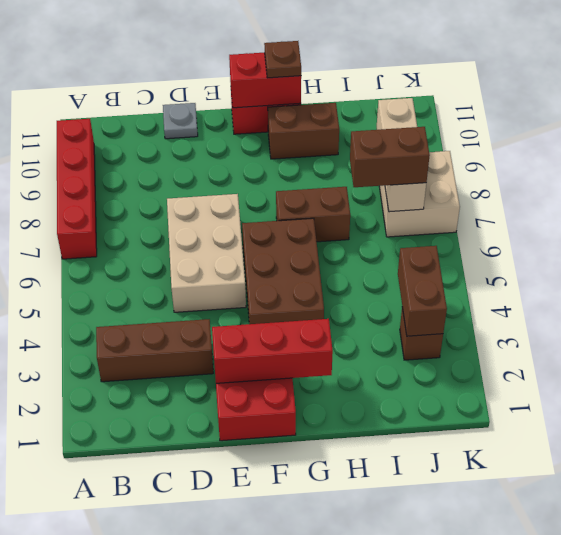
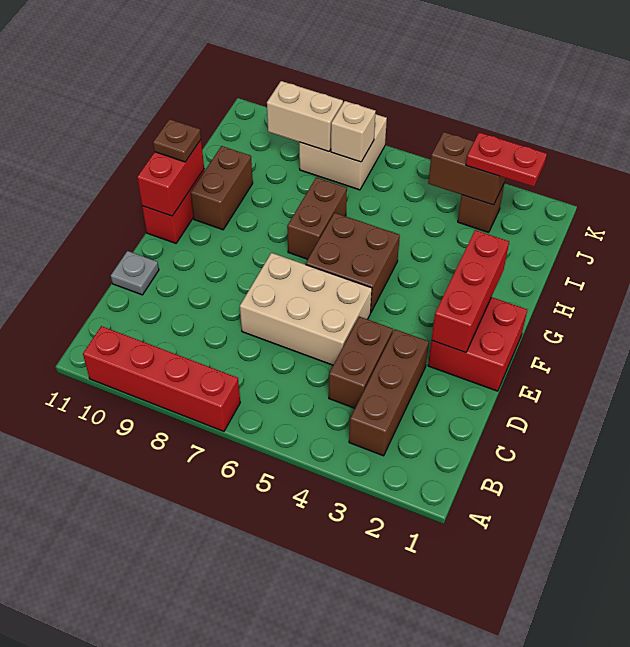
brown 2x3 brick [242,218,324,324] -> brown 2x2 brick [306,213,400,313]
brown 1x2 brick [350,127,430,187] -> brown 1x2 brick moved to [329,317,393,408]
none -> red 1x2 plate [466,132,547,187]

